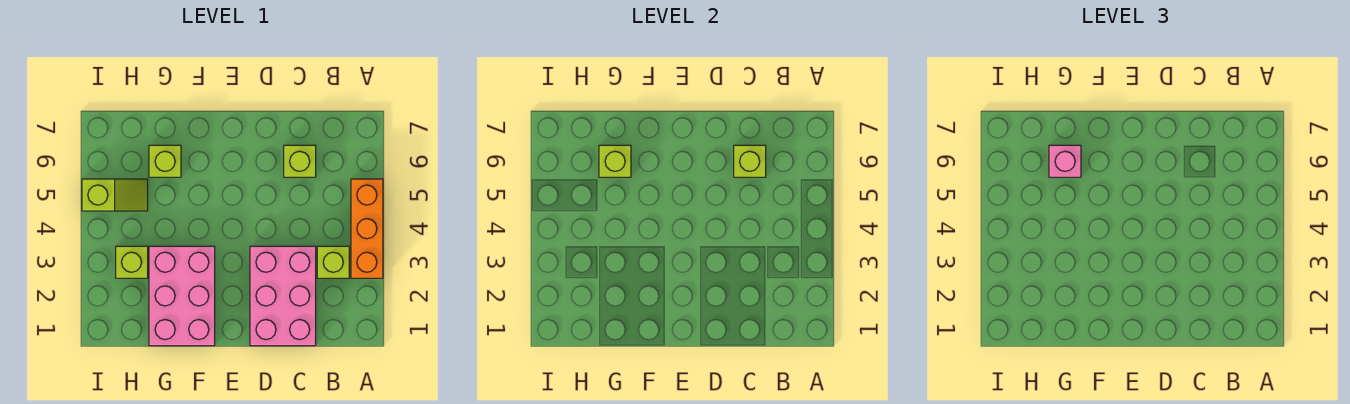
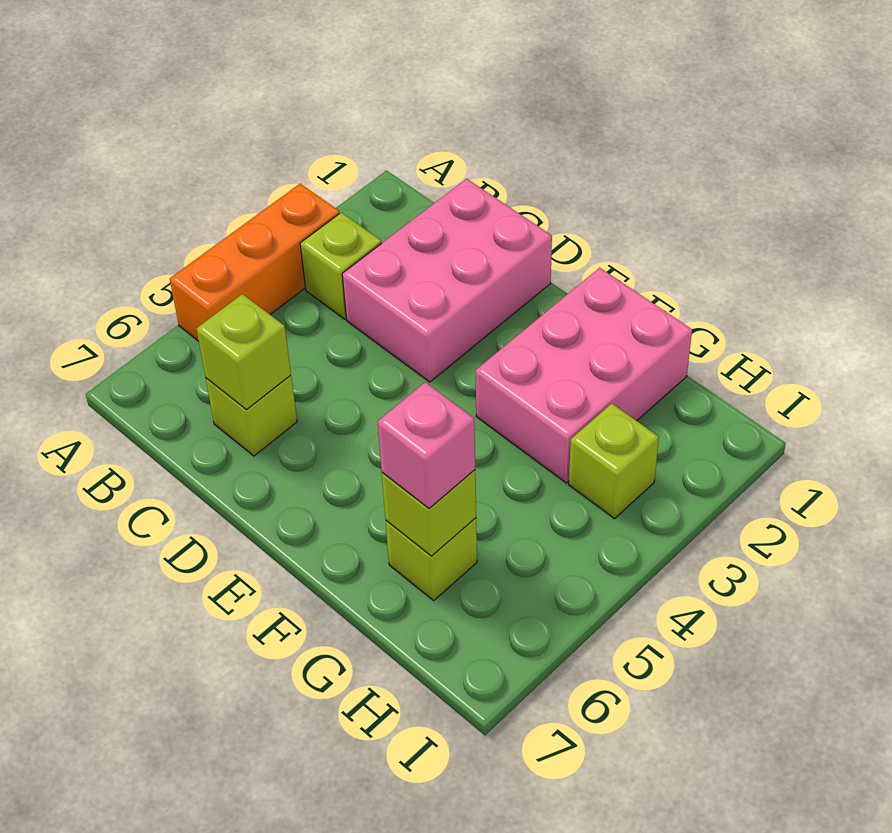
lime 1x2 slope [82,179,148,211] -> none

